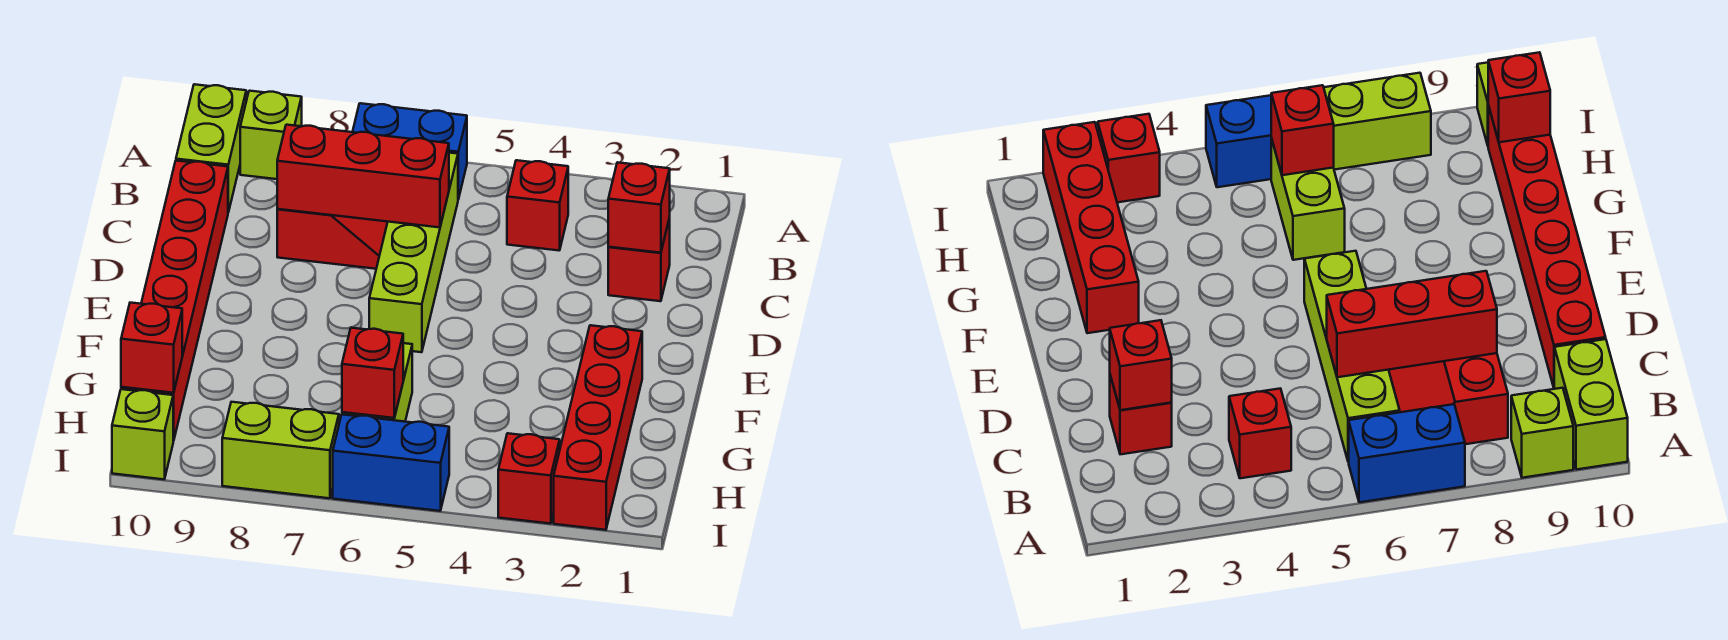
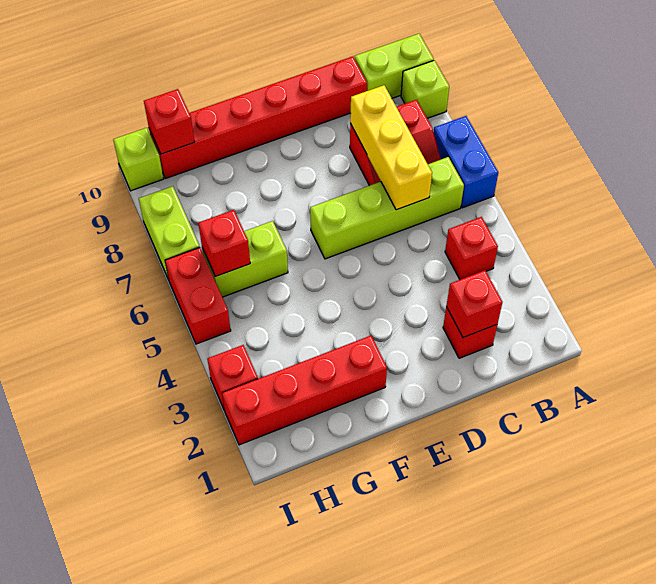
red 1x3 brick [277,125,449,227] -> yellow 1x3 brick [350,85,432,210]
blue 1x2 brick [333,414,449,511] -> red 1x2 brick [165,248,231,344]

